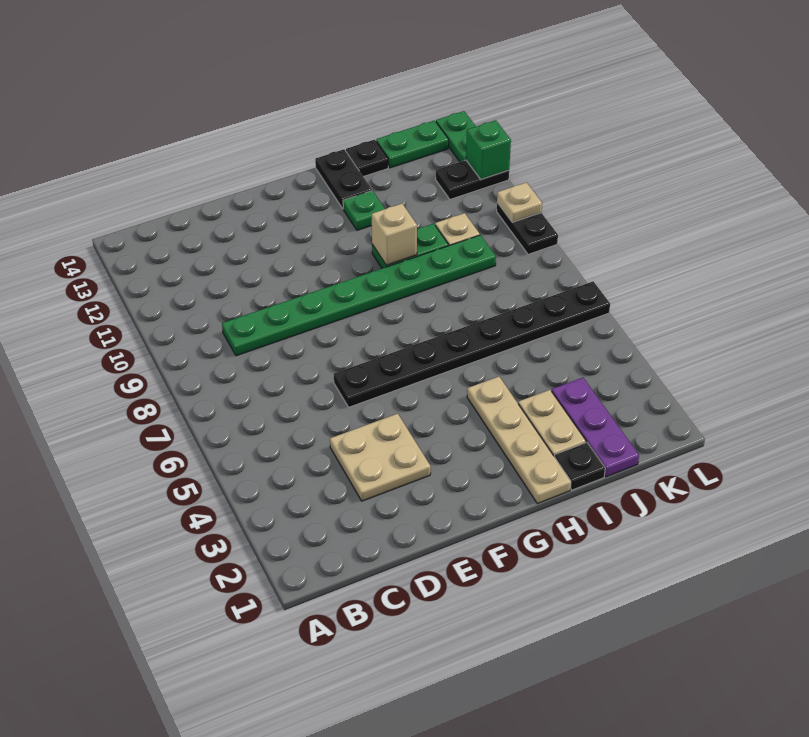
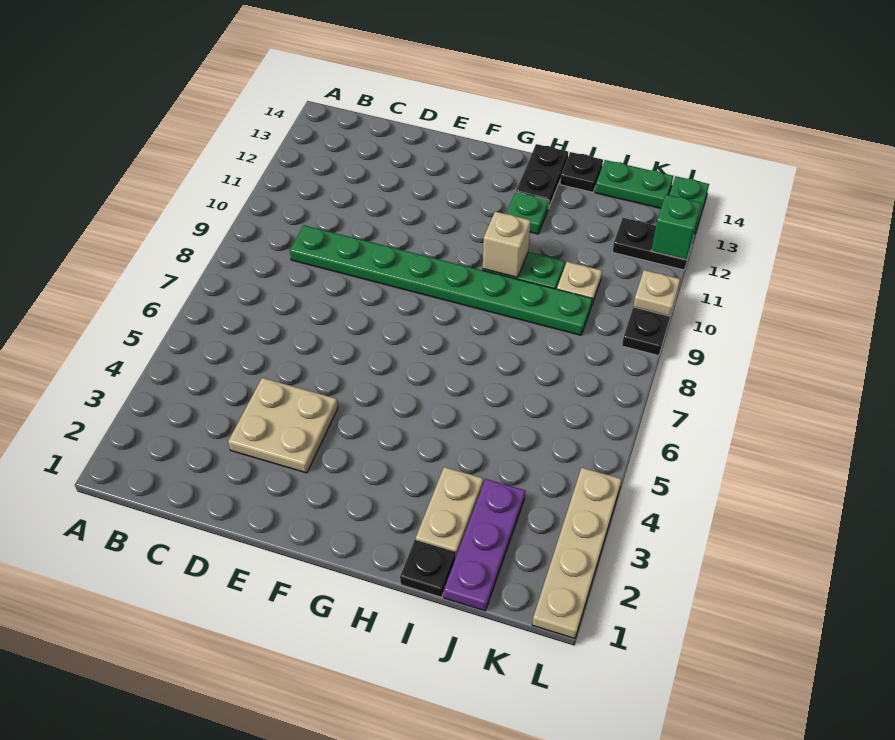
black 1x8 plate [334,281,610,407] -> none
tan 1x4 plate [467,377,571,504] -> tan 1x4 plate moved to [532,468,622,638]

